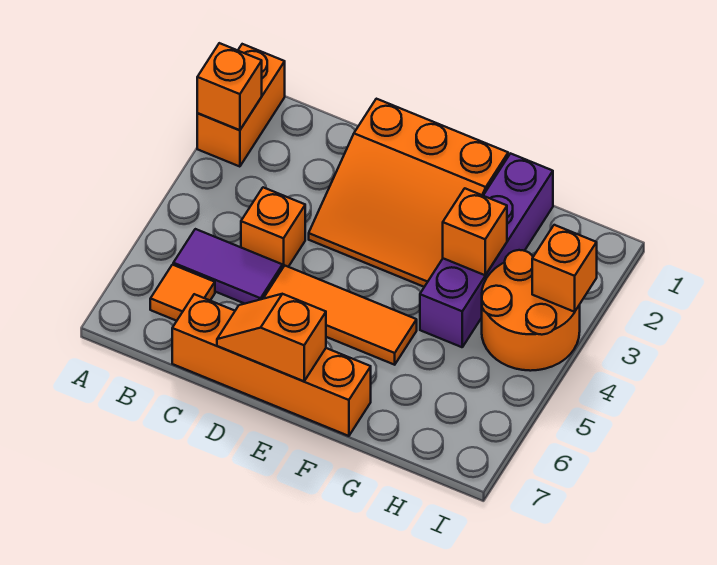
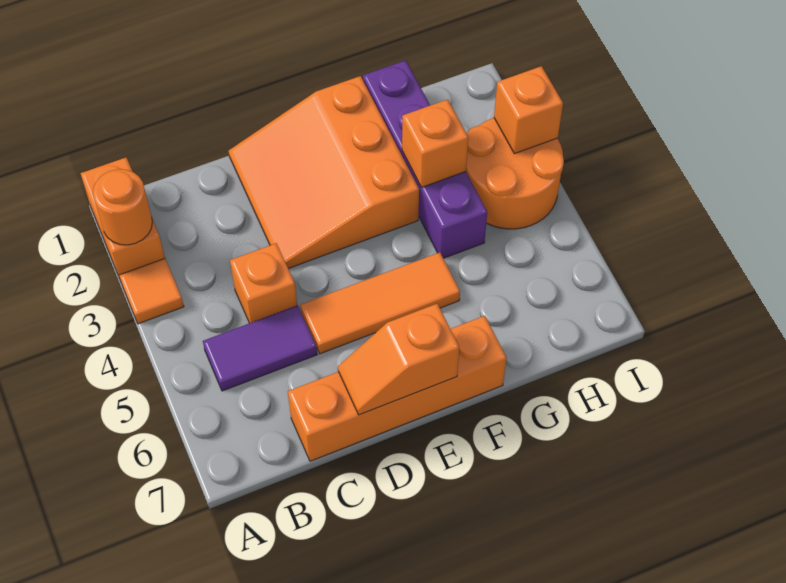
orange 1x1 brick [197,43,262,130] -> orange 1x1 round brick [93,169,152,245]
orange 1x1 tile [150,265,215,321] -> orange 1x1 tile moved to [119,259,184,324]
orange 3x3 slope [309,99,508,287] -> orange 3x3 slope turned to [229,76,419,268]

